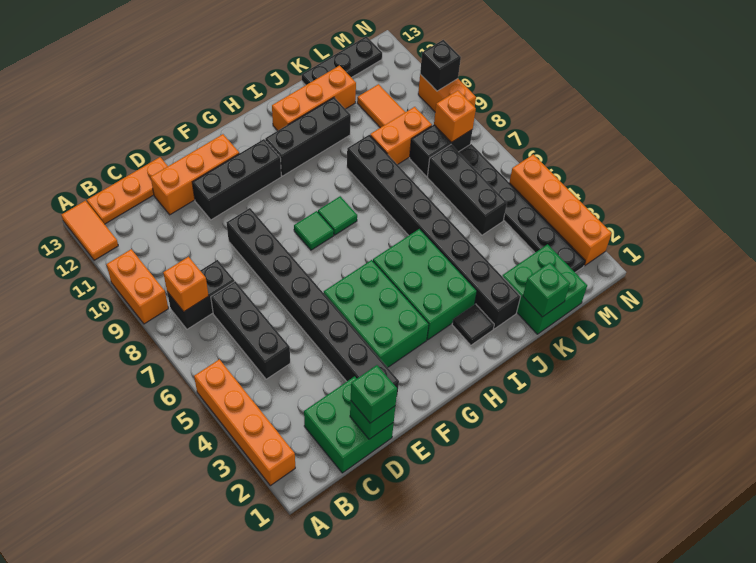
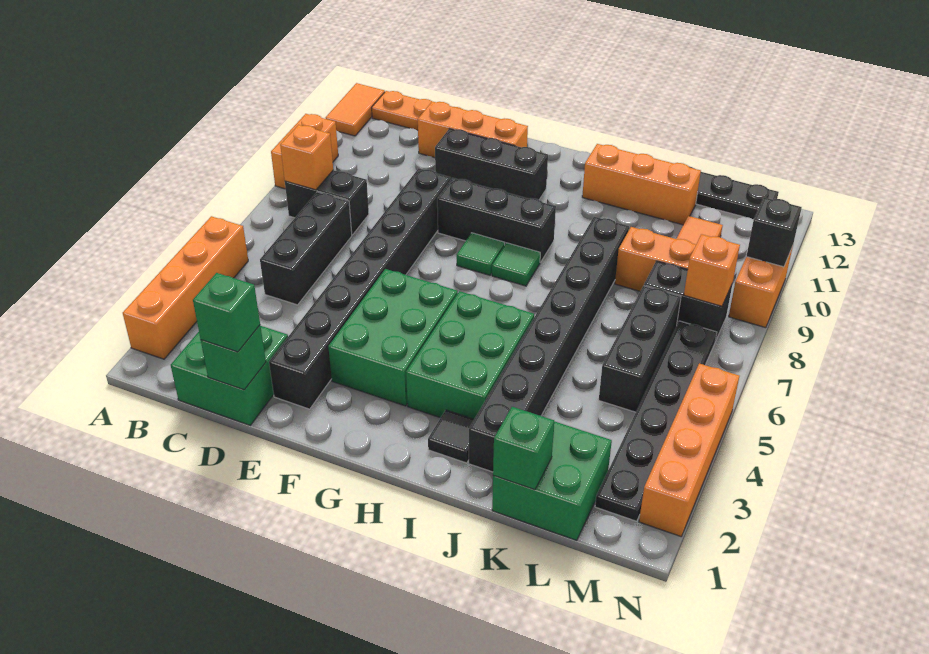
black 1x3 brick [265,97,351,176] -> black 1x3 brick moved to [437,178,556,263]

